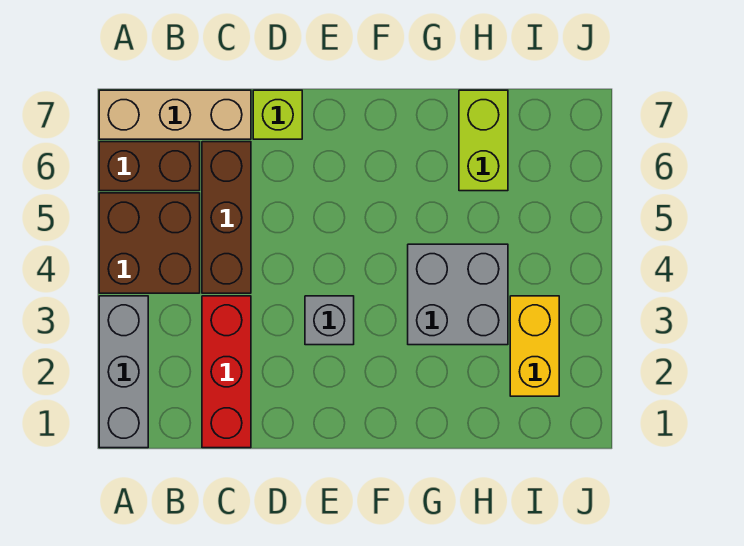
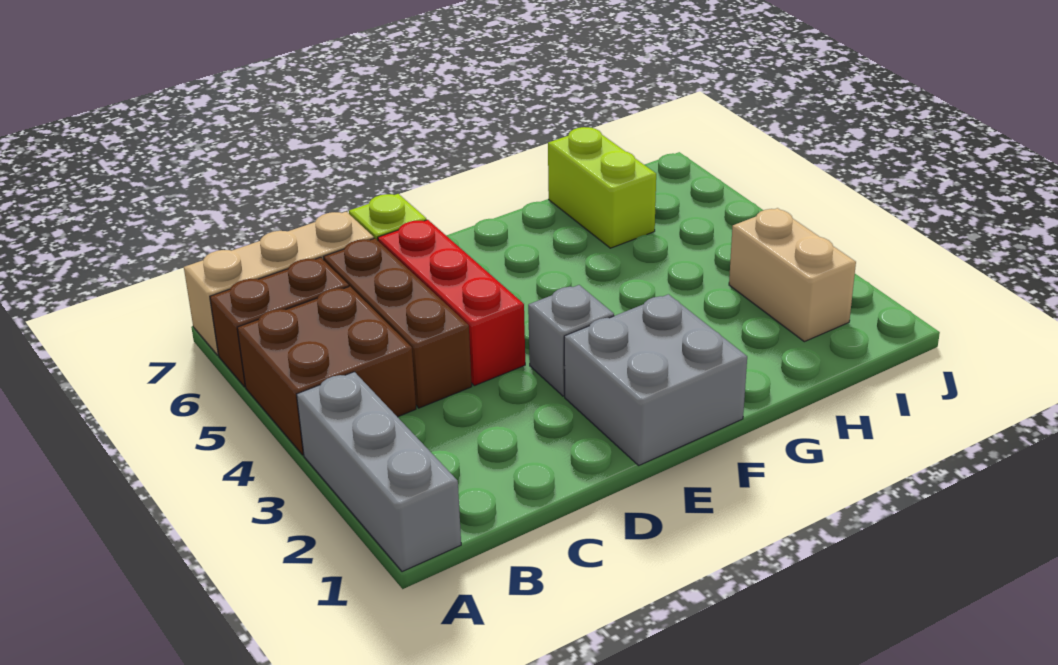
red 1x3 brick [202,296,251,448] -> red 1x3 brick moved to [378,220,525,386]
grey 2x2 brick [408,244,508,345] -> grey 2x2 brick moved to [564,294,747,465]
yellow 1x2 brick [510,296,559,396] -> tan 1x2 brick [729,208,856,342]

